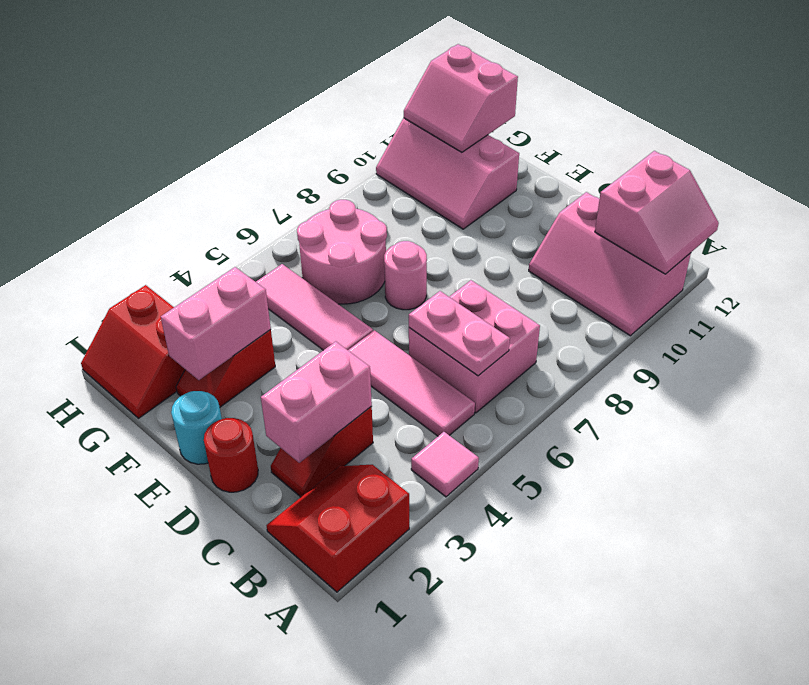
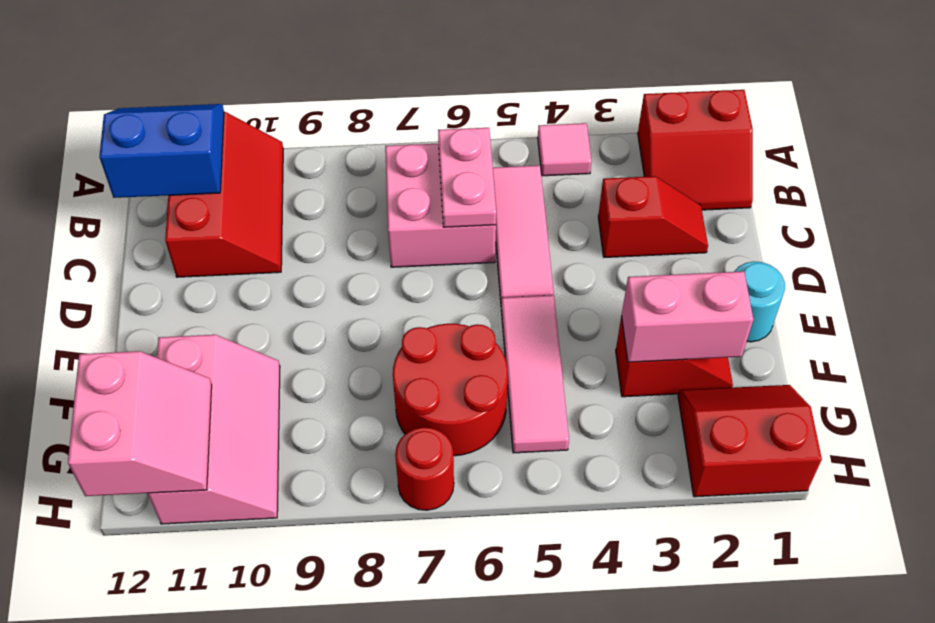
pink 2x3 slope [529,192,691,336] -> red 2x3 slope [165,112,283,277]
pink 2x2 slope [595,151,719,274] -> blue 2x2 slope [99,104,224,198]
pink 1x2 brick [261,341,372,463] -> none
red 1x1 round brick [204,418,258,492] -> red 1x1 round brick moved to [395,427,454,510]
pink 1x1 round brick [384,241,427,310] -> none
pink 2x2 round brick [297,200,387,304] -> red 2x2 round brick [393,324,508,456]
red 2x2 slope [81,285,185,418] -> red 2x2 slope turned to [678,385,822,497]

